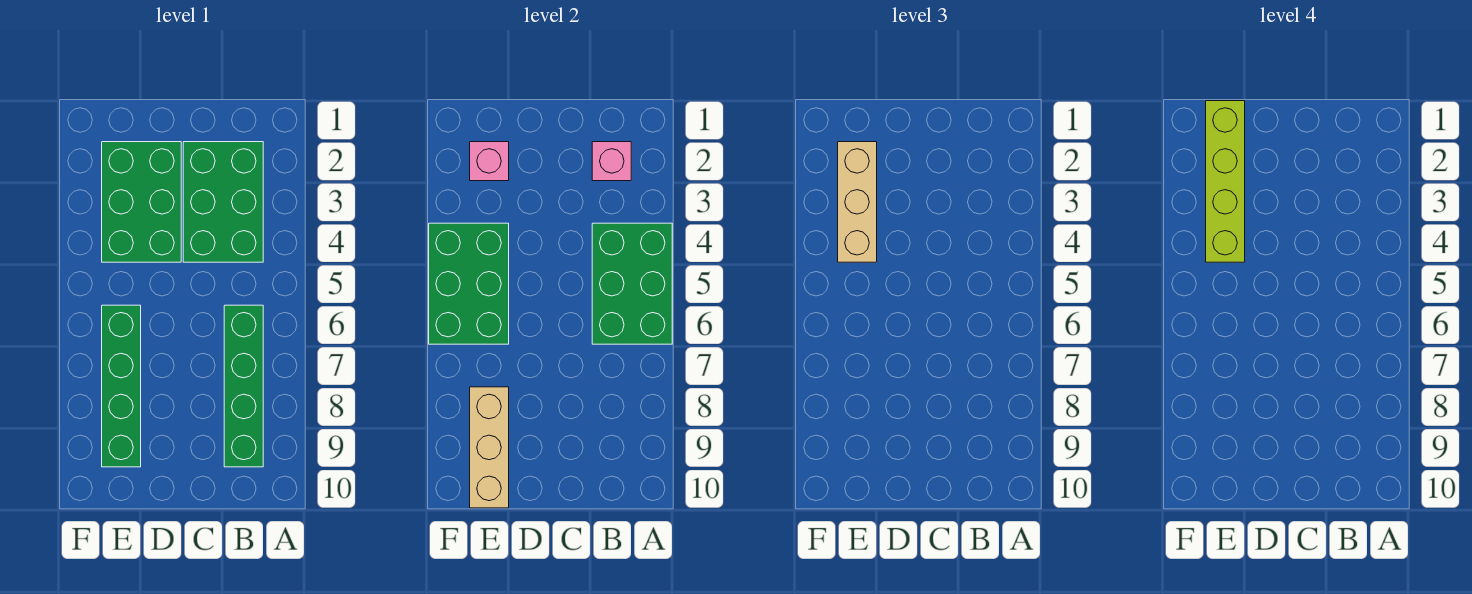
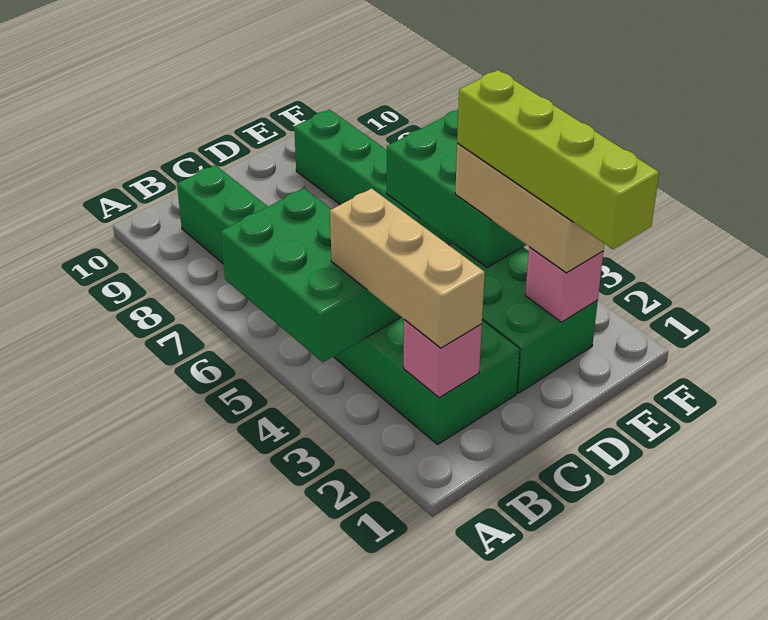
tan 1x3 brick [470,387,509,508] -> tan 1x3 brick moved to [330,188,485,348]

